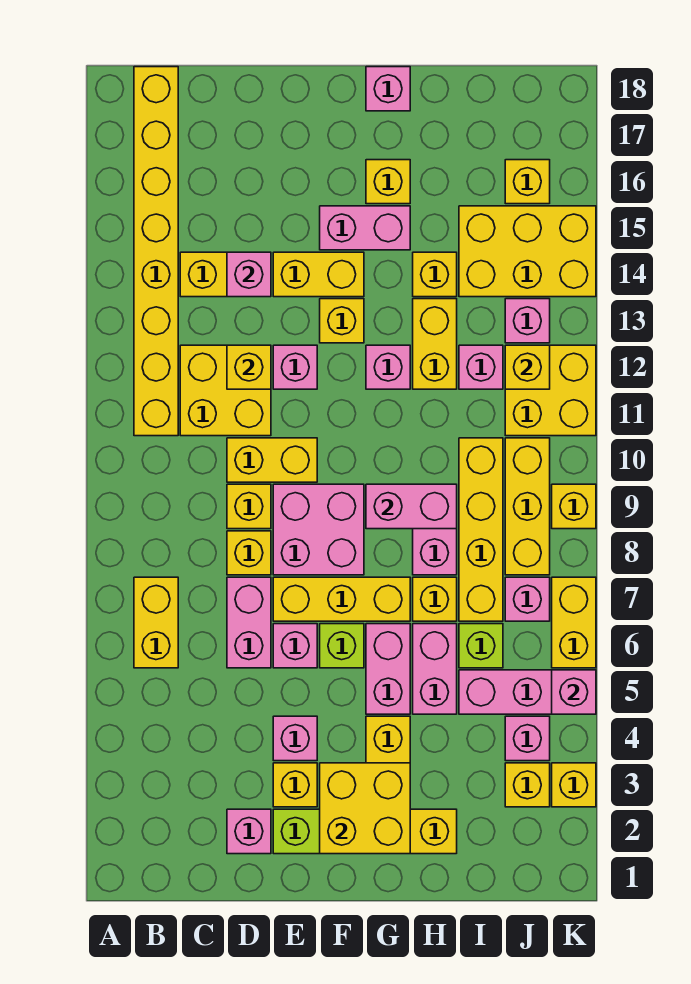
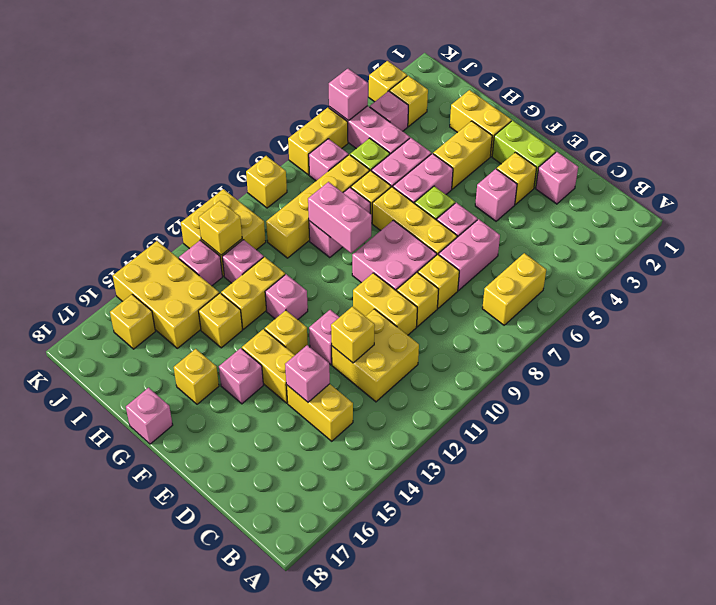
yellow 1x8 brick [134,67,178,436] -> none
yellow 2x2 brick [320,763,410,854] -> none
pink 1x2 brick [320,206,410,250] -> pink 1x1 brick [219,348,263,404]
yellow 1x3 brick [505,438,550,575] -> none

